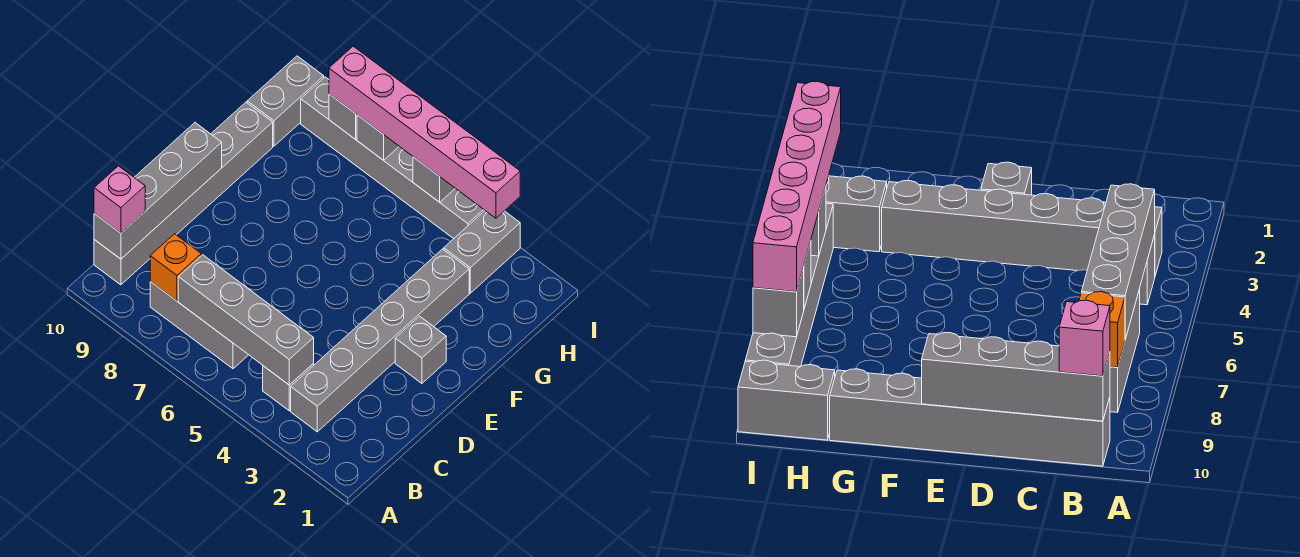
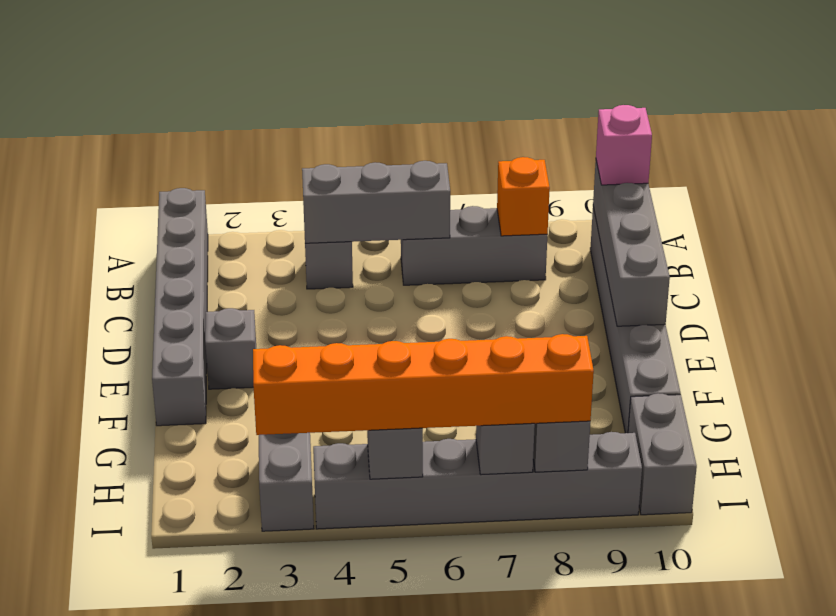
grey 1x6 brick [291,249,469,432] -> grey 1x6 brick moved to [152,188,208,426]
grey 1x4 brick [178,255,314,385] -> grey 1x3 brick [302,161,450,243]
pink 1x6 brick [329,46,520,218] -> orange 1x6 brick [253,334,594,435]

